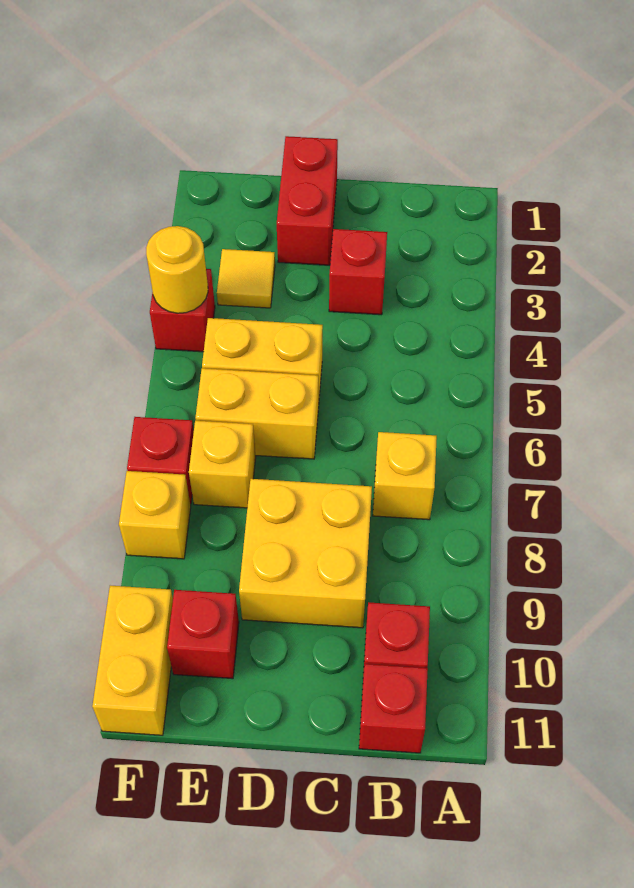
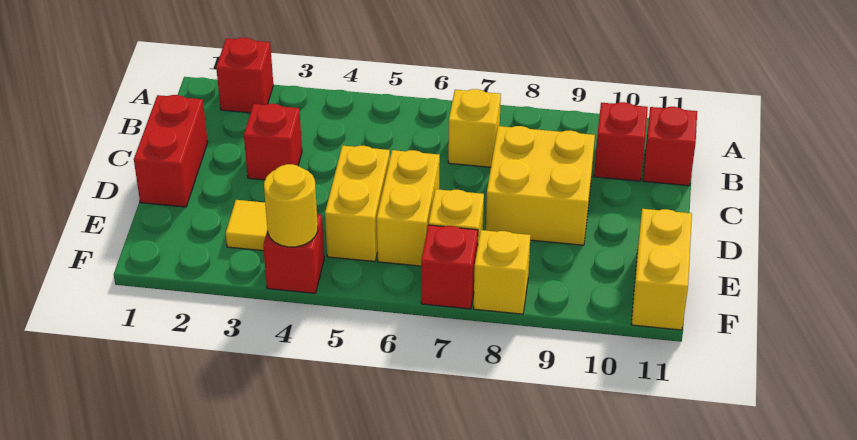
red 1x2 brick [277,136,338,265] -> red 1x2 brick turned to [134,95,208,207]
red 1x1 brick [167,590,239,679] -> red 1x1 brick moved to [216,38,273,113]
yellow 1x2 brick [92,586,173,735] -> yellow 1x2 brick turned to [631,209,692,330]

